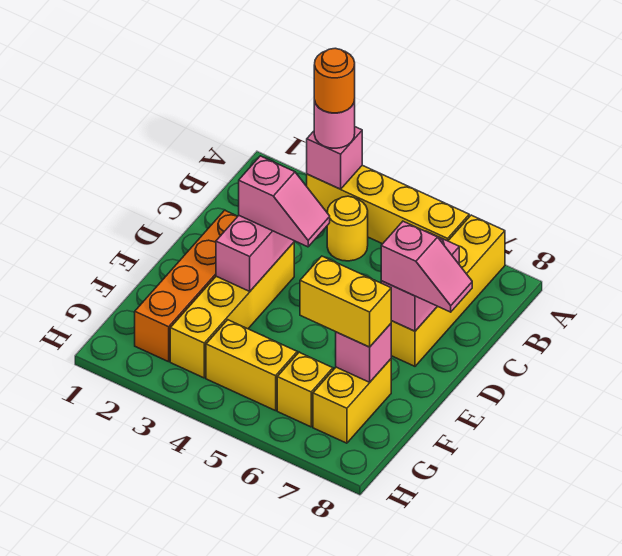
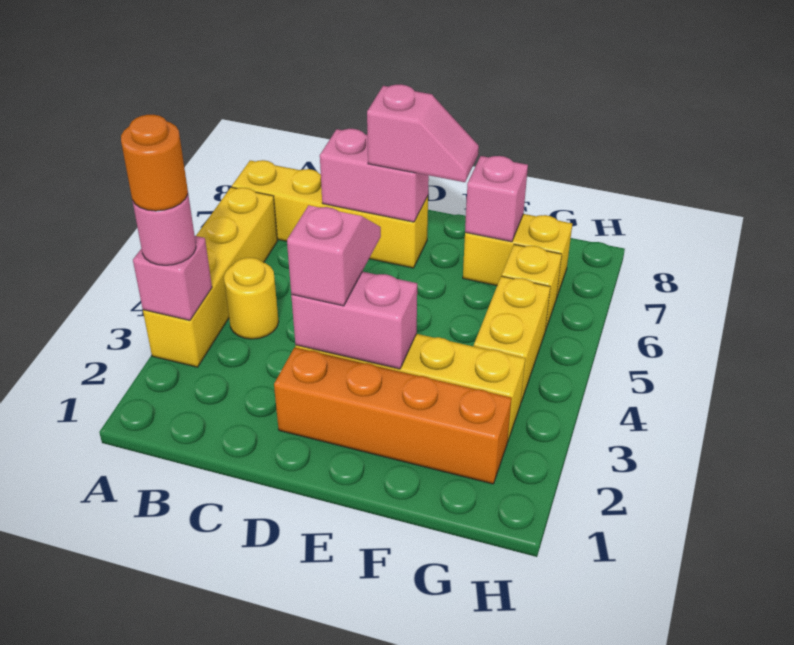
pink 1x2 slope [381,221,472,312] -> pink 1x2 slope turned to [367,84,479,182]
yellow 1x2 brick [300,256,391,347] -> none

